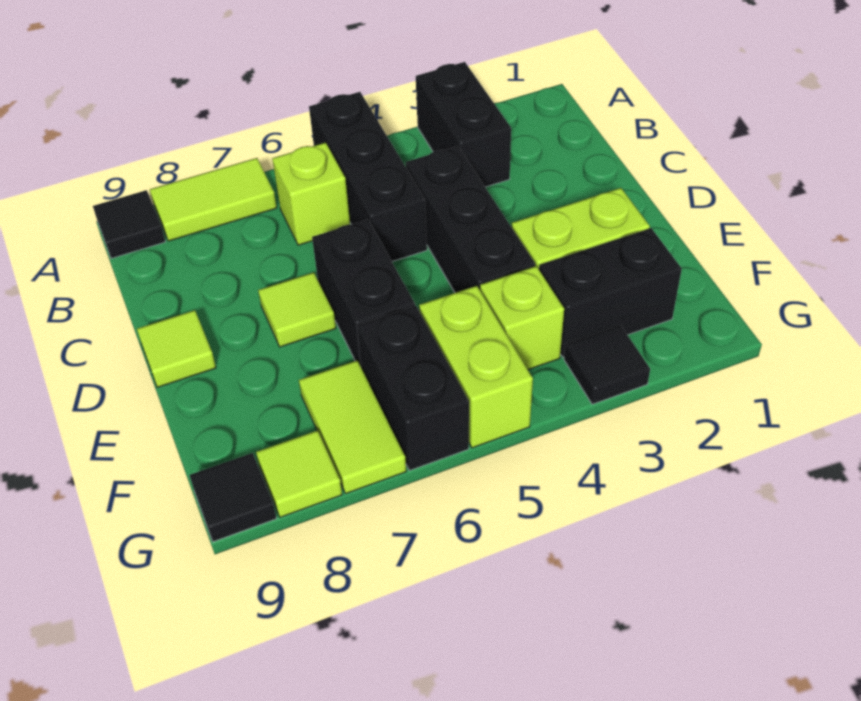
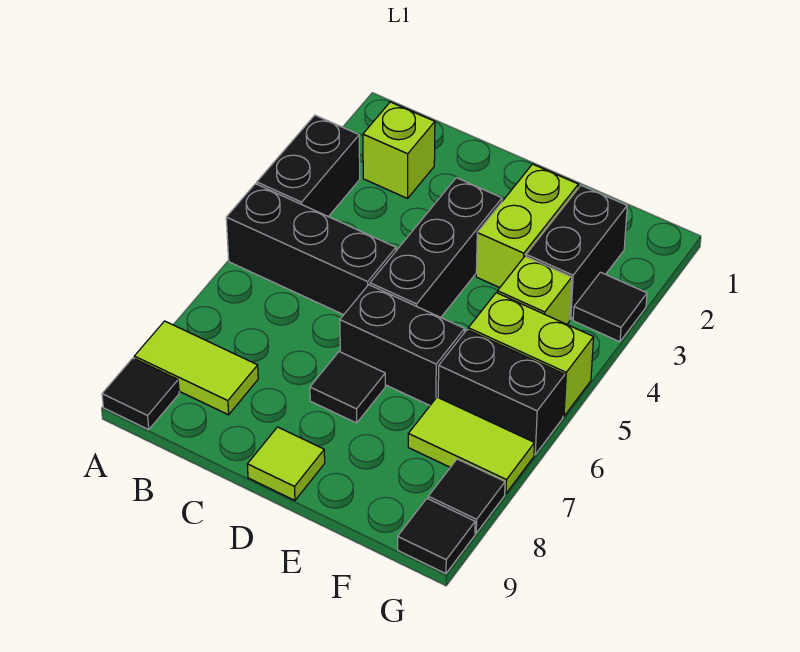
black 1x2 brick [416,62,511,187] -> black 1x2 brick turned to [257,115,360,217]
lime 1x2 tile [150,158,277,241] -> lime 1x2 tile turned to [134,321,258,415]
lime 1x1 brick [272,142,350,245] -> lime 1x1 brick moved to [363,102,435,198]
black 1x3 brick [406,146,535,293] -> black 1x3 brick turned to [370,178,502,317]
lime 1x1 tile [258,272,336,347] -> black 1x1 tile [310,352,385,423]
lime 1x1 tile [256,430,342,517] -> black 1x1 tile [428,459,505,533]

